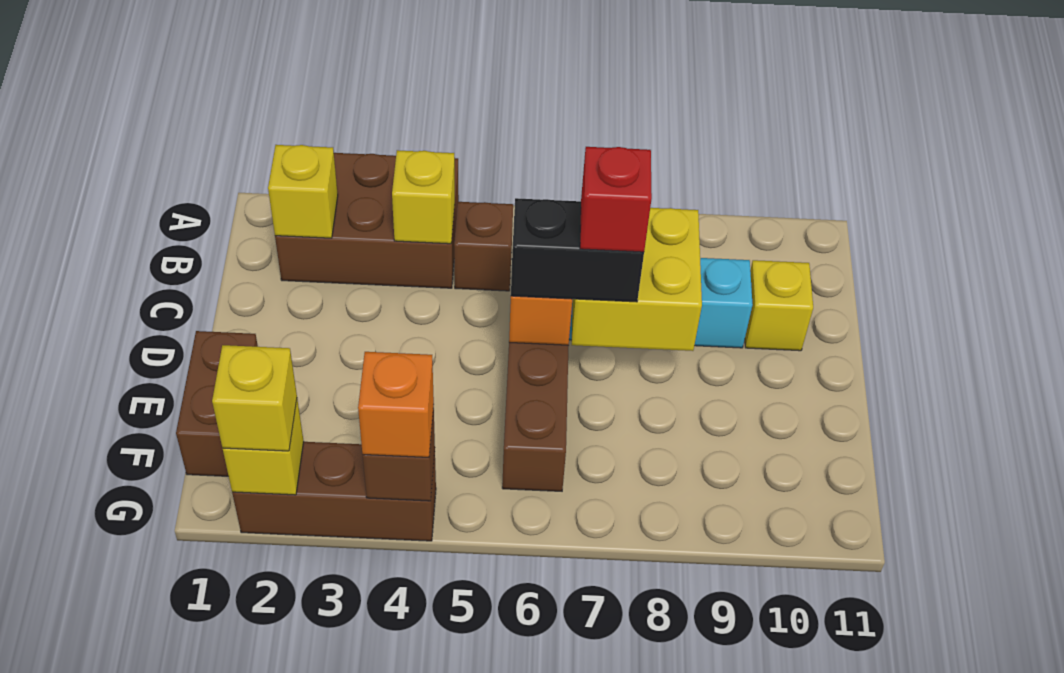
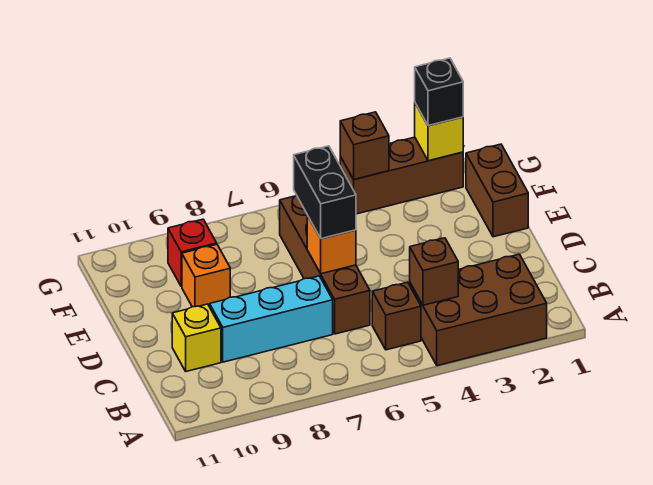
yellow 1x1 brick [268,145,338,238] -> none
yellow 1x1 brick [392,150,455,244] -> brown 1x1 brick [410,238,458,305]
yellow 2x2 brick [572,208,702,351] -> none
black 1x2 brick [511,198,644,302] -> black 1x2 brick turned to [294,146,356,239]
red 1x1 brick [580,147,652,252] -> red 1x1 brick moved to [168,219,217,287]
yellow 1x1 brick [212,345,297,451] -> black 1x1 brick [415,58,463,126]
orange 1x1 brick [358,352,434,457] -> orange 1x1 brick moved to [182,244,230,307]

